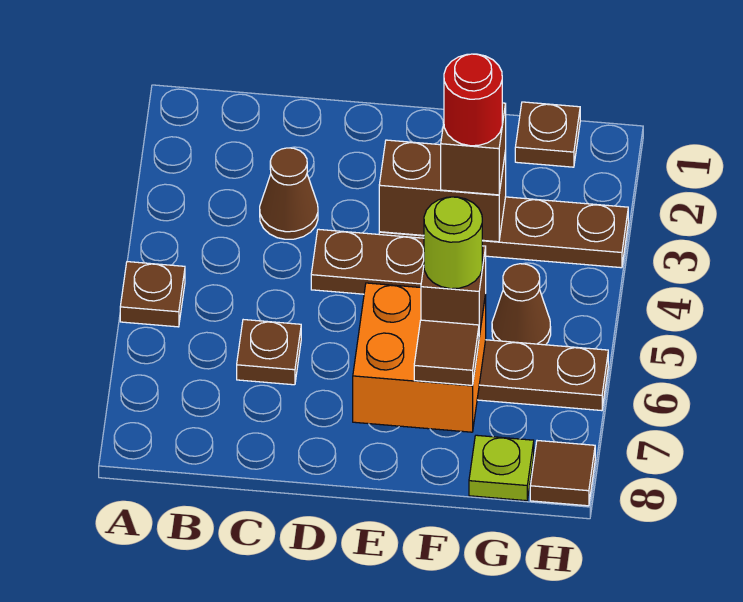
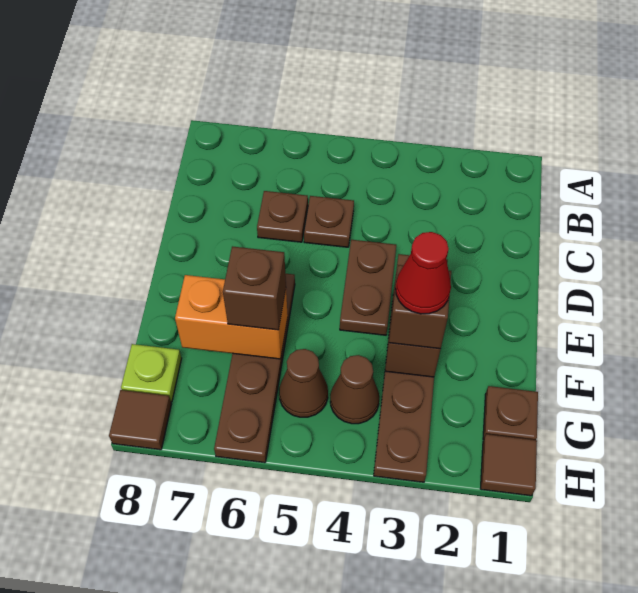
brown 1x1 plate [120,262,185,327] -> brown 1x1 plate moved to [304,196,354,247]
brown 1x1 cone [260,148,318,239] -> brown 1x1 cone moved to [330,355,379,424]
orange 2x2 brick [353,283,486,432] -> orange 1x2 brick [175,275,288,359]
red 1x1 round brick [444,54,502,146] -> red 1x1 cone [396,232,451,314]
lime 1x1 round brick [424,197,482,289] -> none
brown 1x1 tile [414,320,479,385] -> brown 1x1 tile moved to [480,434,537,496]

